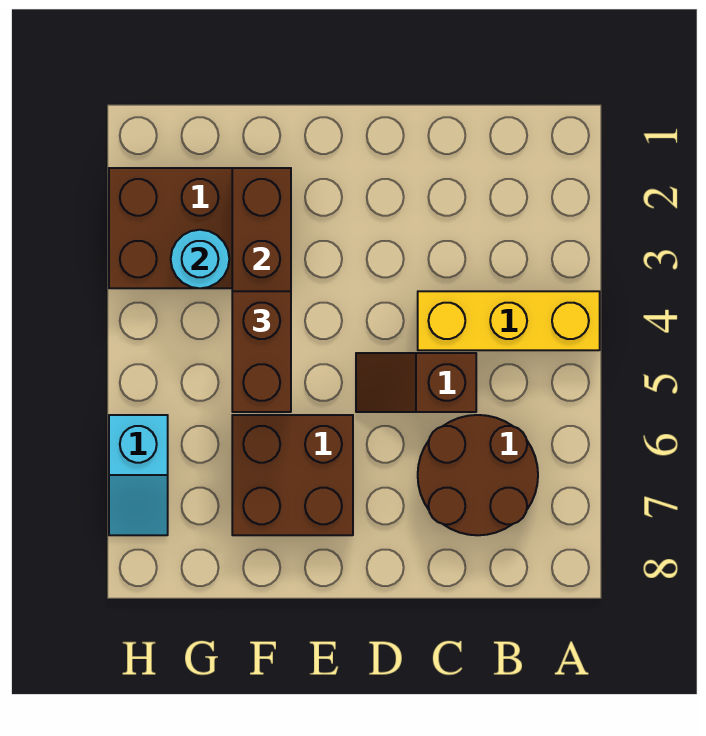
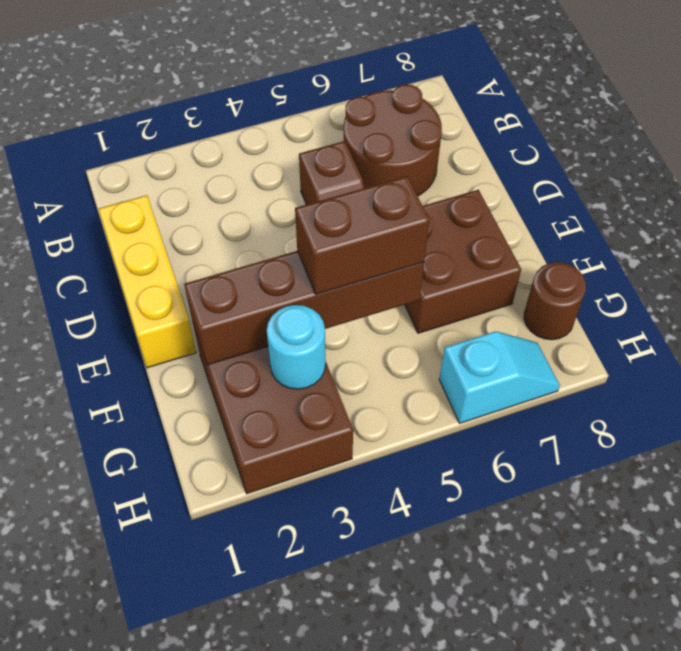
yellow 1x3 brick [418,291,600,350] -> yellow 1x3 brick moved to [98,195,196,368]
none -> brown 1x1 round brick [524,262,586,340]

